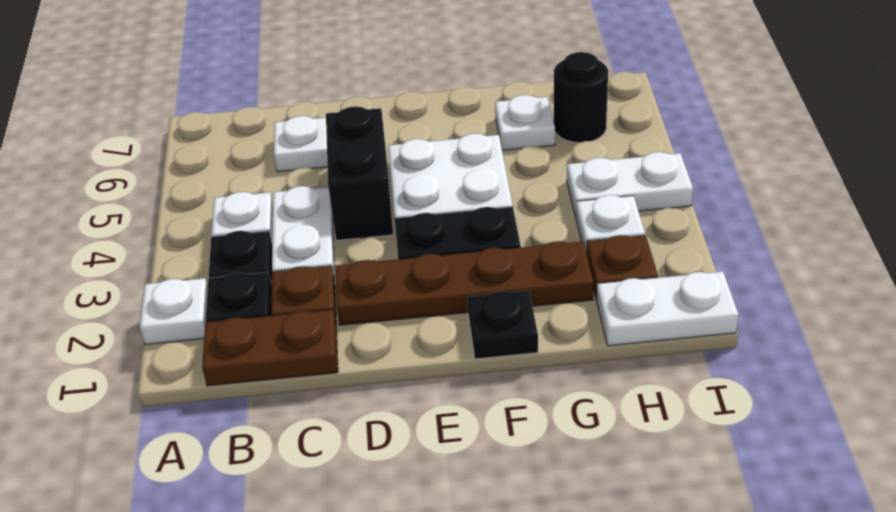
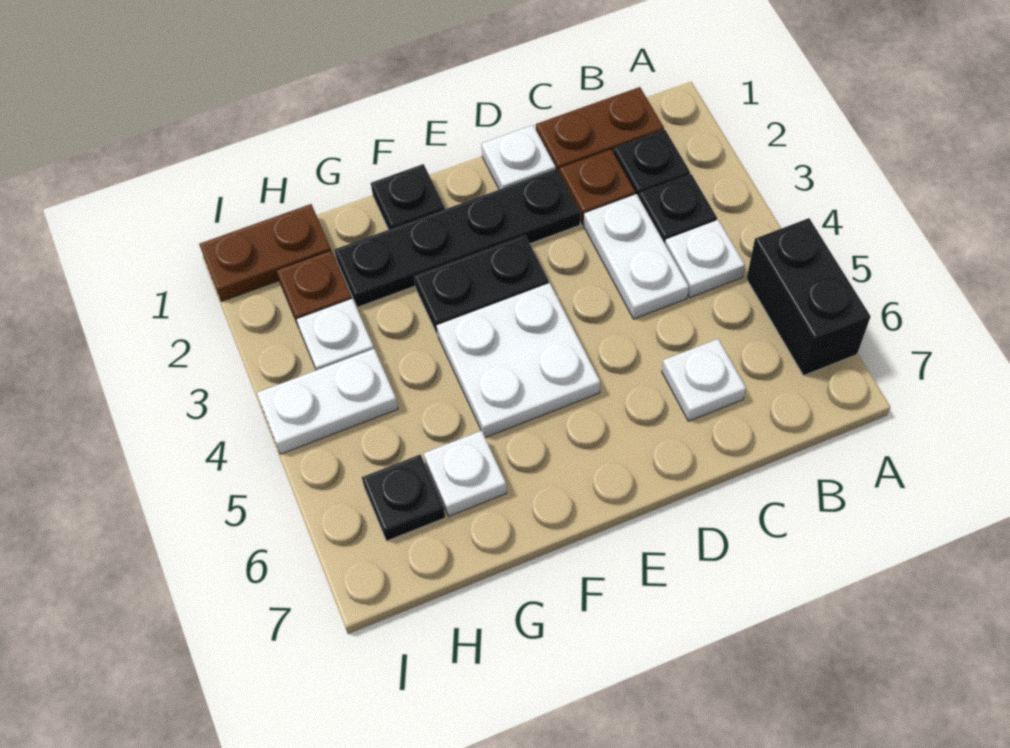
white 1x1 plate [140,278,208,344] -> white 1x1 plate moved to [481,125,556,190]
brown 1x4 plate [335,241,594,325] -> black 1x4 plate [335,169,580,307]
black 1x2 brick [326,107,393,240] -> black 1x2 brick moved to [747,218,871,375]
white 1x2 plate [597,271,739,346] -> brown 1x2 plate [199,204,331,302]
black 1x1 round brick [554,52,608,143] -> black 1x1 plate [362,455,445,541]

